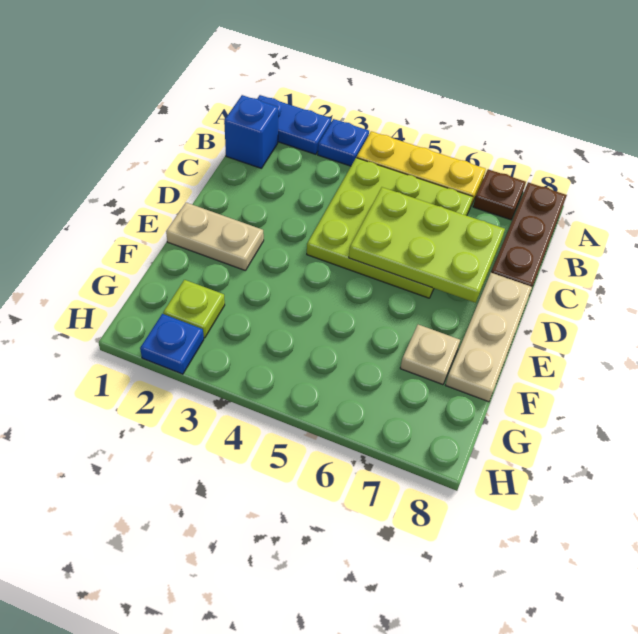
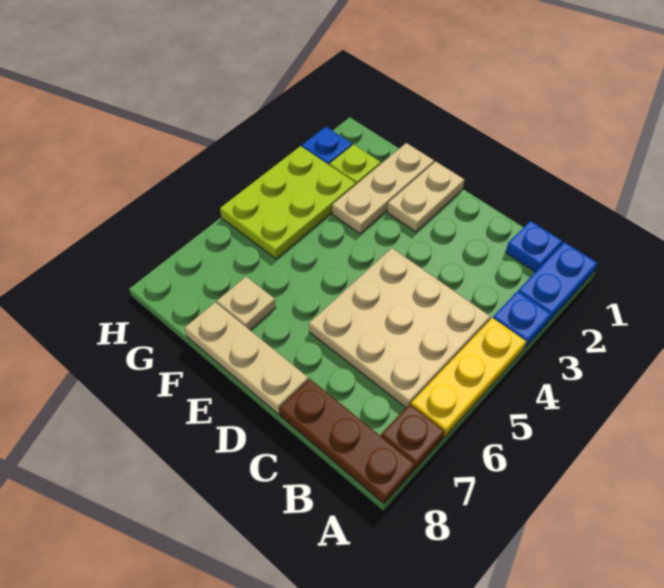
blue 1x1 brick [224,95,278,168] -> blue 1x1 plate [506,221,562,272]
lime 3x3 plate [307,158,473,298] -> tan 3x3 plate [309,248,490,407]
lime 2x3 plate [349,187,505,303] -> lime 2x3 plate moved to [220,146,356,259]
none -> tan 1x3 plate [332,143,434,234]

